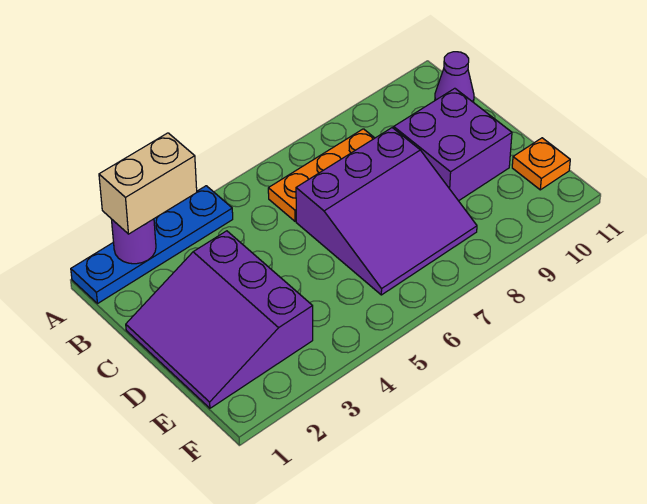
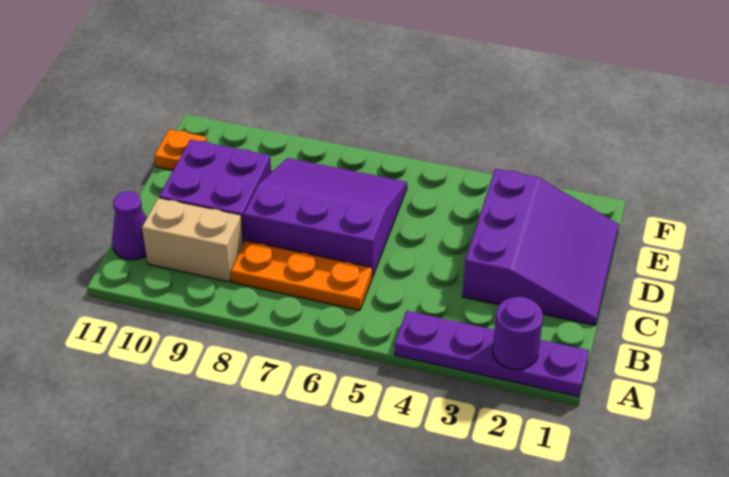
blue 1x4 plate [71,186,233,303] -> purple 1x4 plate [394,311,589,396]
tan 1x2 brick [99,133,197,234] -> tan 1x2 brick moved to [142,198,244,282]

